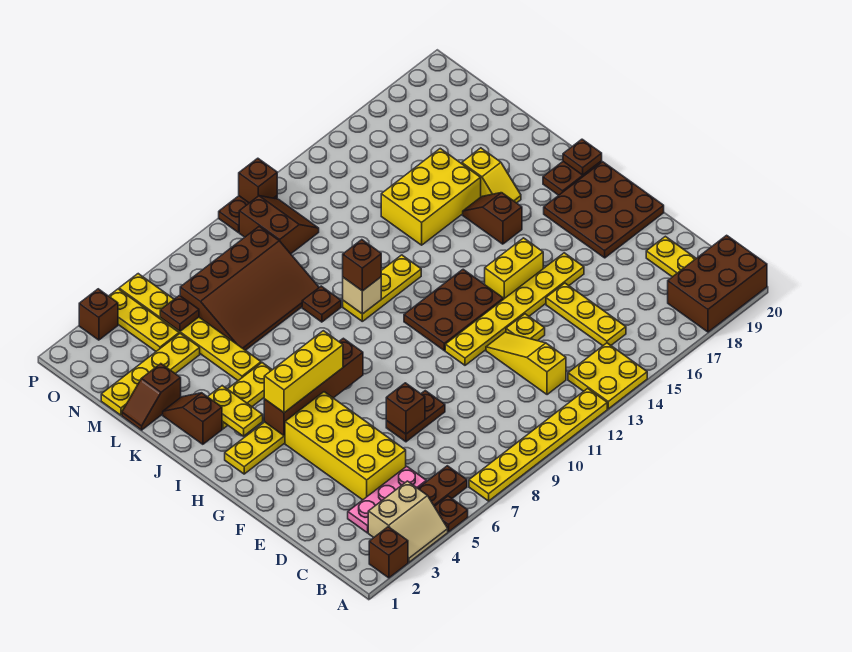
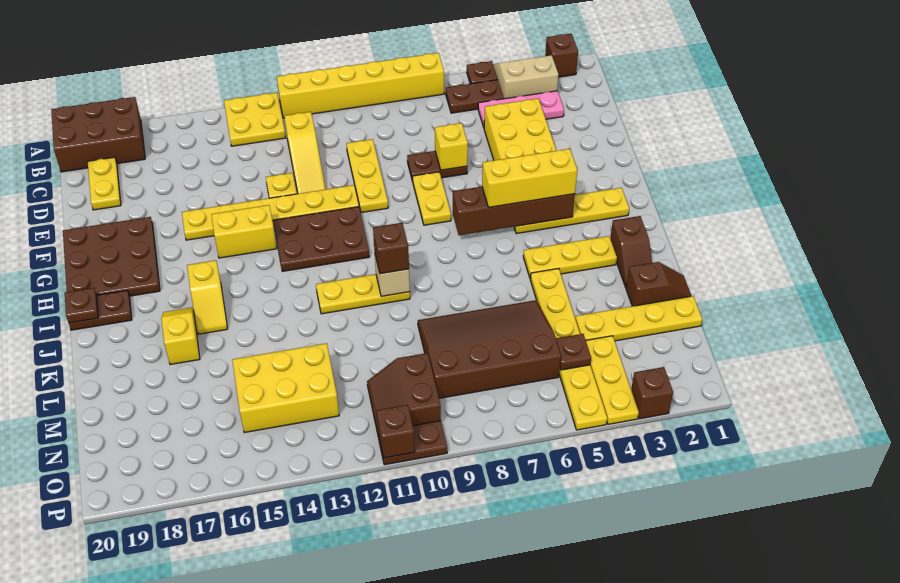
yellow 1x6 plate [469,388,607,501] -> yellow 1x6 brick [277,53,444,118]
yellow 1x3 plate [546,283,626,346] -> yellow 1x3 plate moved to [346,139,388,213]
brown 1x1 brick [386,383,425,434] -> yellow 1x1 brick [435,123,468,170]
yellow 1x2 plate [208,386,263,436] -> yellow 1x2 plate moved to [413,172,451,225]
brown 1x2 slope [463,193,522,244] -> yellow 1x2 slope [187,260,227,334]
brown 1x1 plate [302,286,341,322] -> none
yellow 2x3 brick [381,149,481,245] -> yellow 2x3 brick moved to [232,343,339,433]

